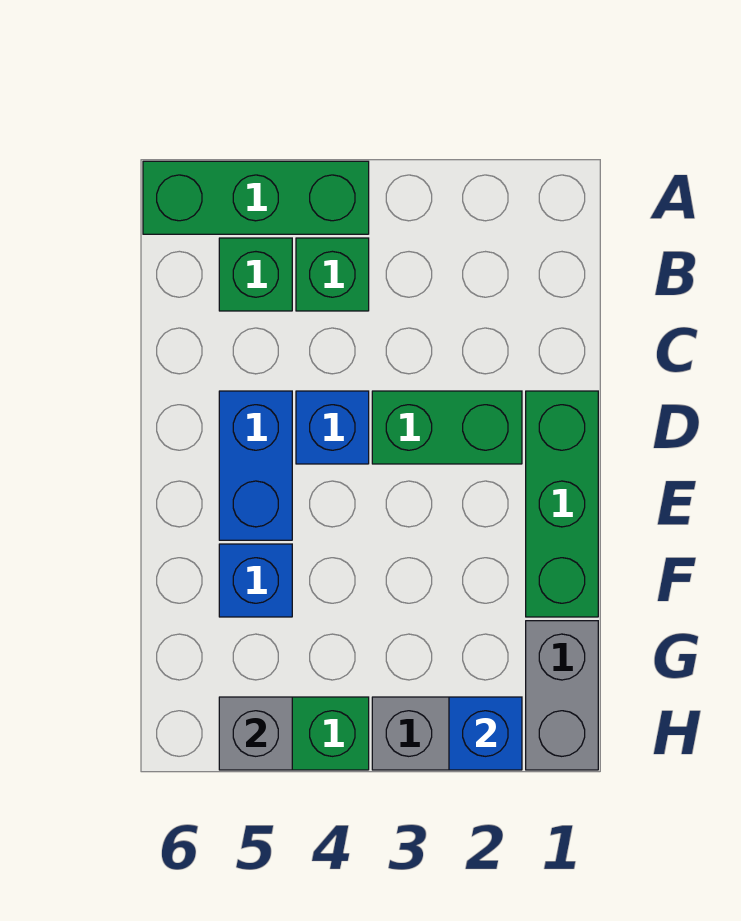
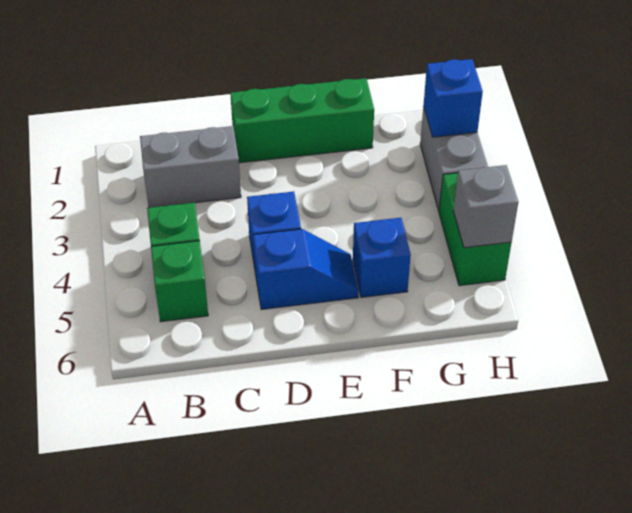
green 1x3 brick [143,161,369,234] -> none
green 1x2 brick [372,391,522,464] -> none
blue 1x2 brick [219,391,292,540] -> blue 1x2 slope [253,229,359,310]
grey 1x2 brick [526,621,598,770] -> grey 1x2 brick moved to [140,126,241,208]

